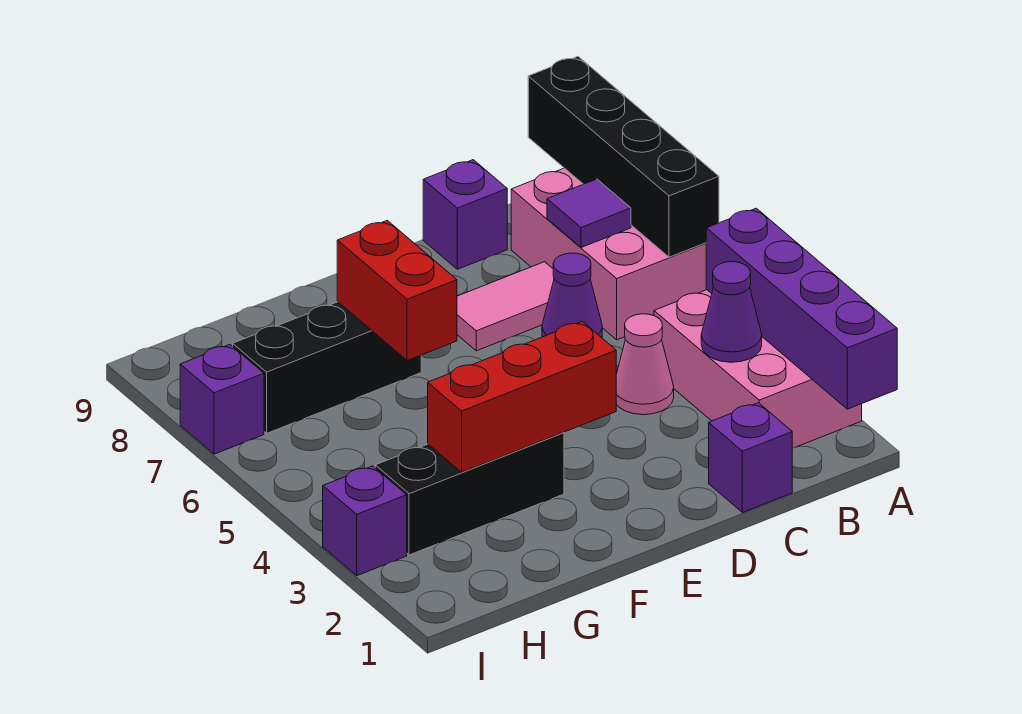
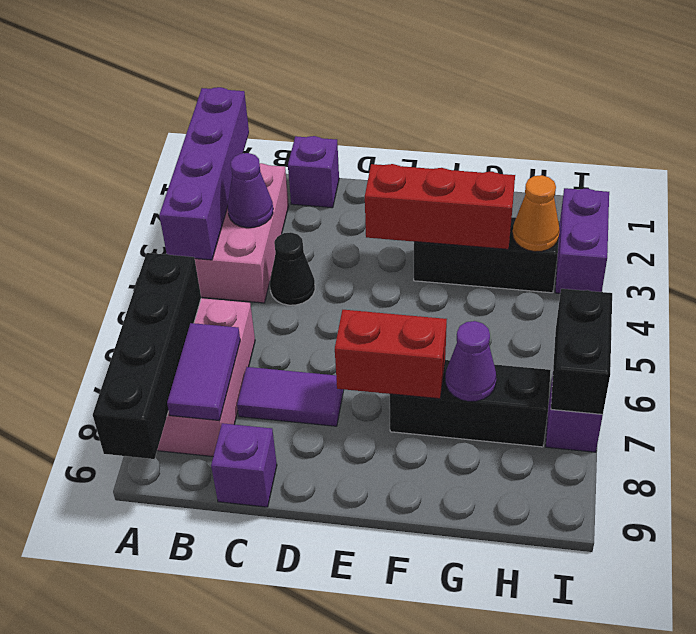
purple 1x1 tile [547,179,631,247] -> purple 1x2 tile [167,323,240,421]
pink 1x1 cone [616,314,674,415] -> black 1x1 cone [270,232,315,305]
purple 1x1 cone [542,253,602,338] -> purple 1x1 cone moved to [445,321,496,401]
pink 1x2 tile [457,262,554,351] -> purple 1x2 tile [237,367,344,426]
red 1x2 brick [337,221,457,361] -> red 1x2 brick turned to [335,310,447,399]
none -> orange 1x1 cone [513,175,560,252]
purple 1x1 brick [323,466,407,576] -> purple 1x2 brick [555,188,609,293]
none -> black 1x2 brick [551,289,612,414]

